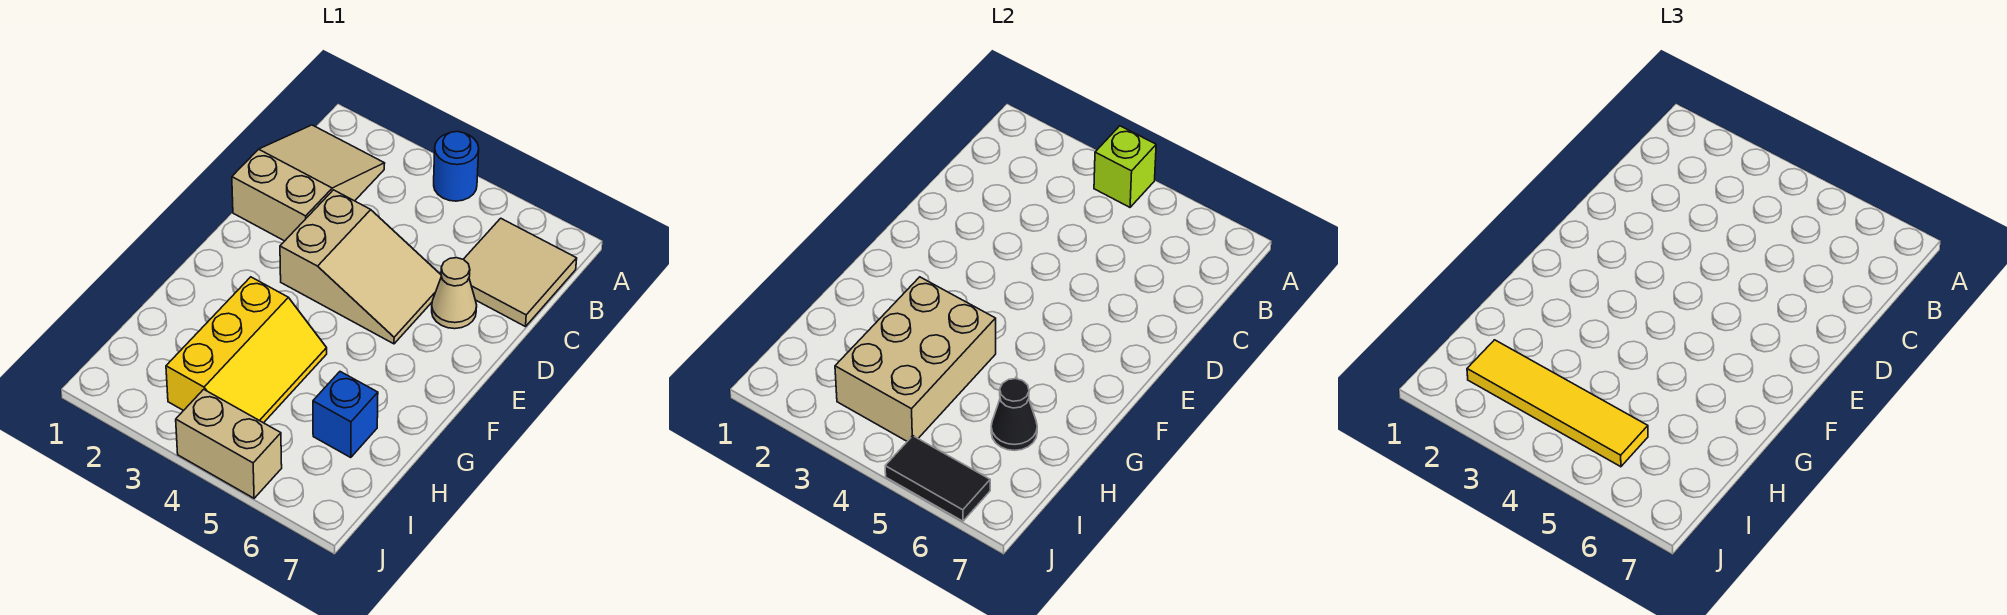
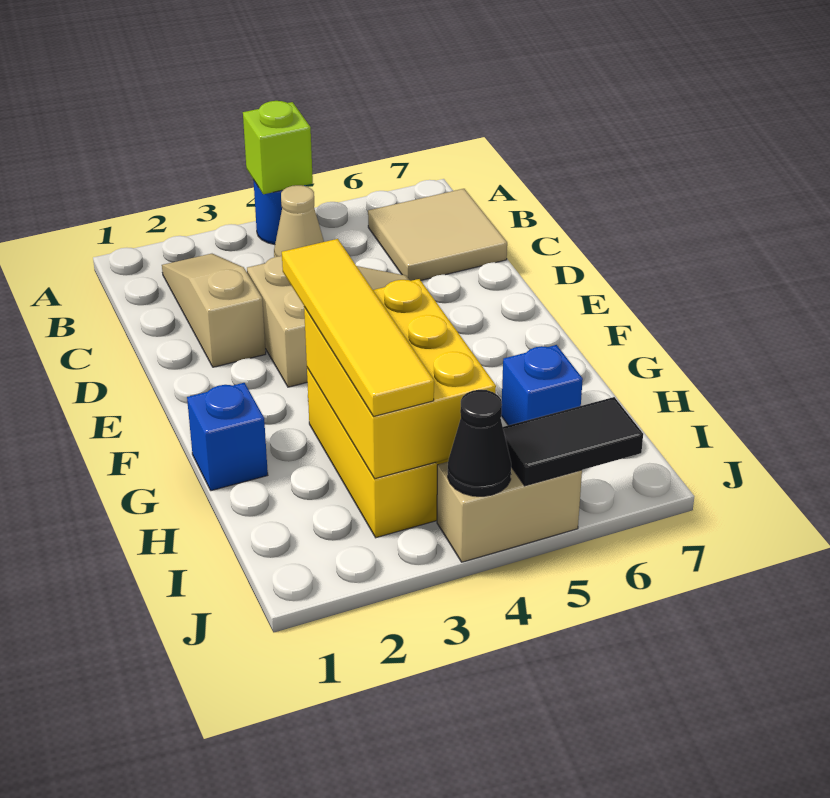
tan 2x3 slope [232,125,385,241] -> tan 1x3 slope [162,254,266,367]
tan 1x1 cone [432,258,477,329] -> tan 1x1 cone moved to [274,185,324,257]
none -> blue 1x1 brick [187,383,268,491]
tan 2x3 brick [835,277,996,441] -> yellow 2x3 brick [304,279,496,479]
black 1x1 cone [991,379,1037,451] -> black 1x1 cone moved to [448,390,511,496]
yellow 1x4 tile [1467,340,1648,467] -> yellow 1x4 tile turned to [282,239,434,417]

